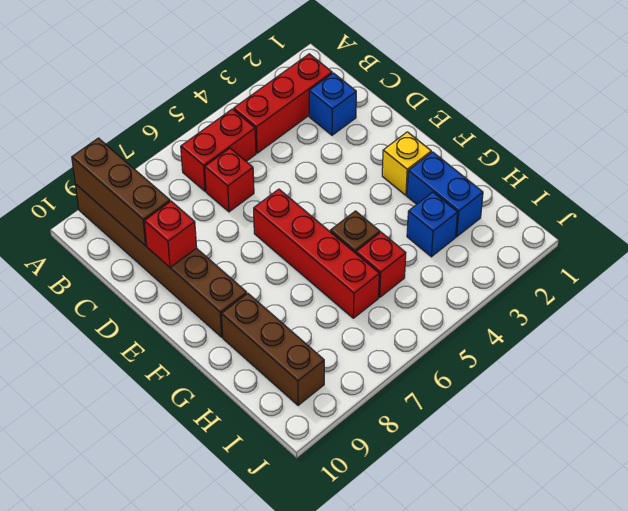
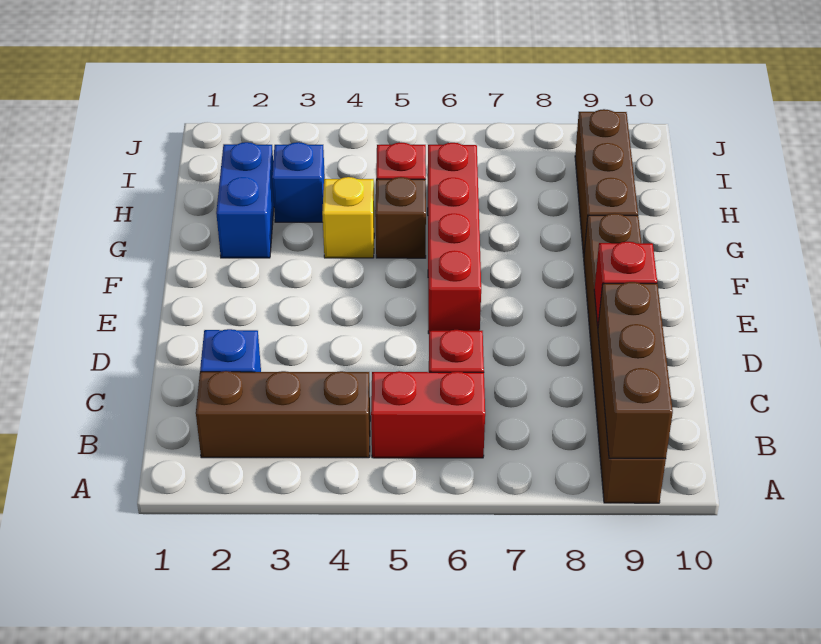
red 1x3 brick [234,54,332,153] -> brown 1x3 brick [196,371,370,458]
yellow 1x1 brick [382,132,431,195] -> yellow 1x1 brick moved to [322,177,374,258]

